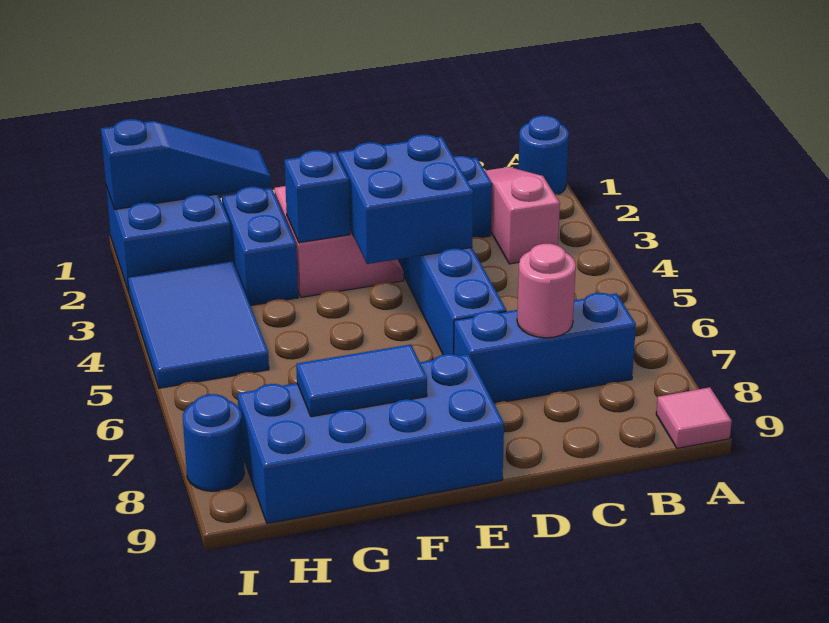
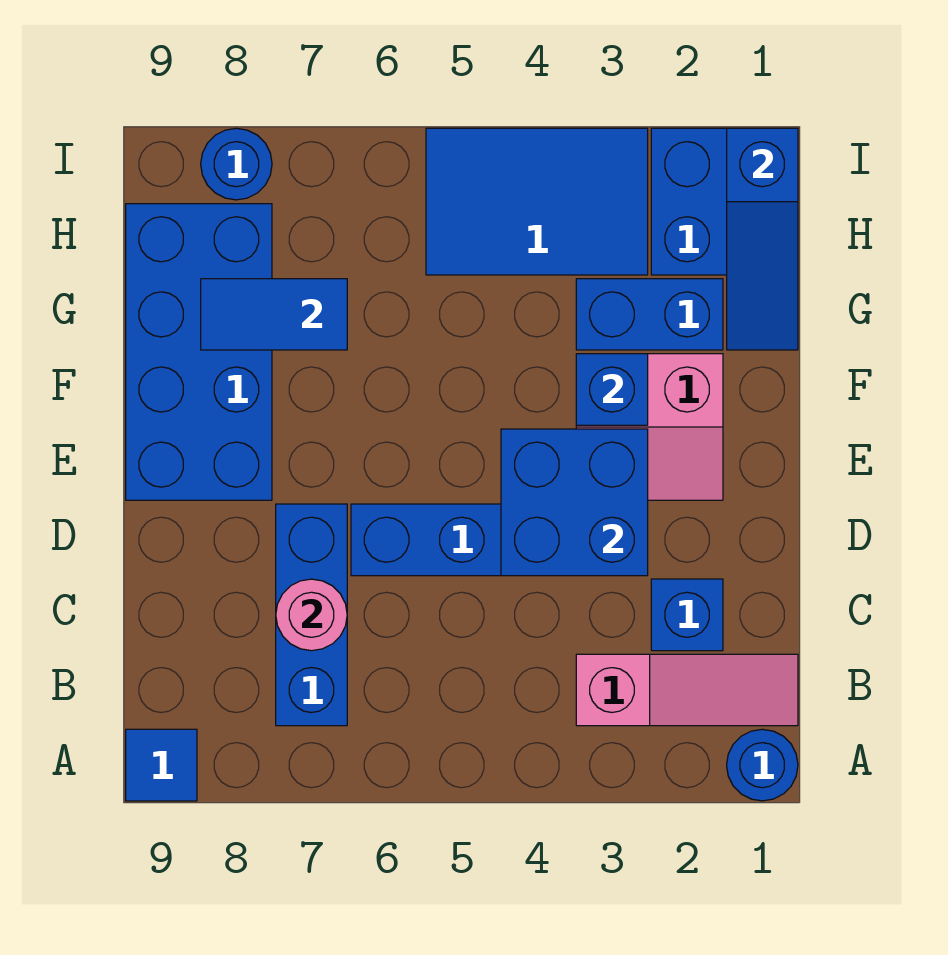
pink 1x1 tile [656,387,732,448] -> blue 1x1 tile [126,729,197,801]
blue 1x2 tile [296,344,427,417] -> blue 1x2 tile turned to [201,279,347,350]

